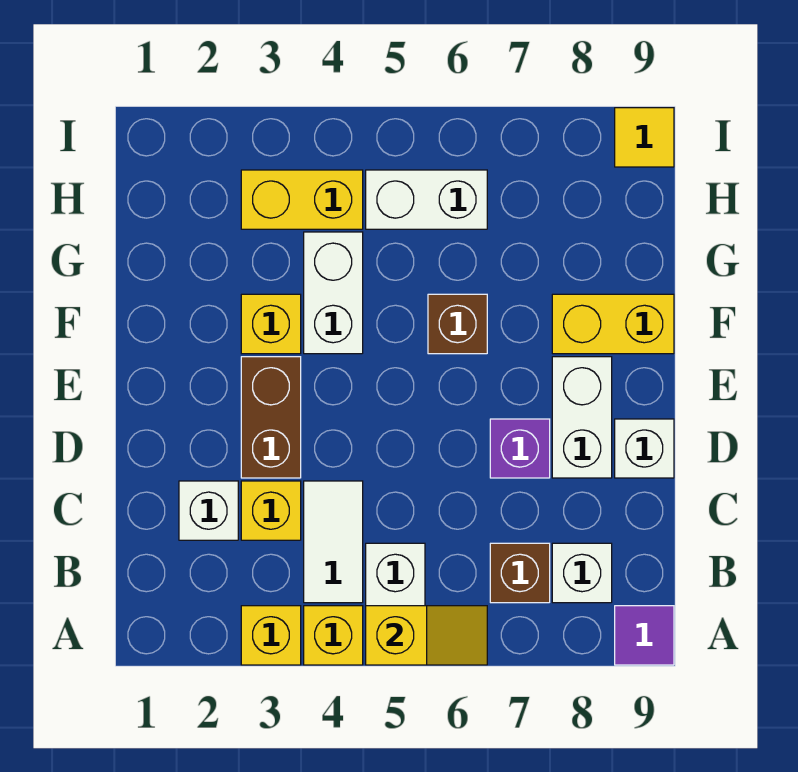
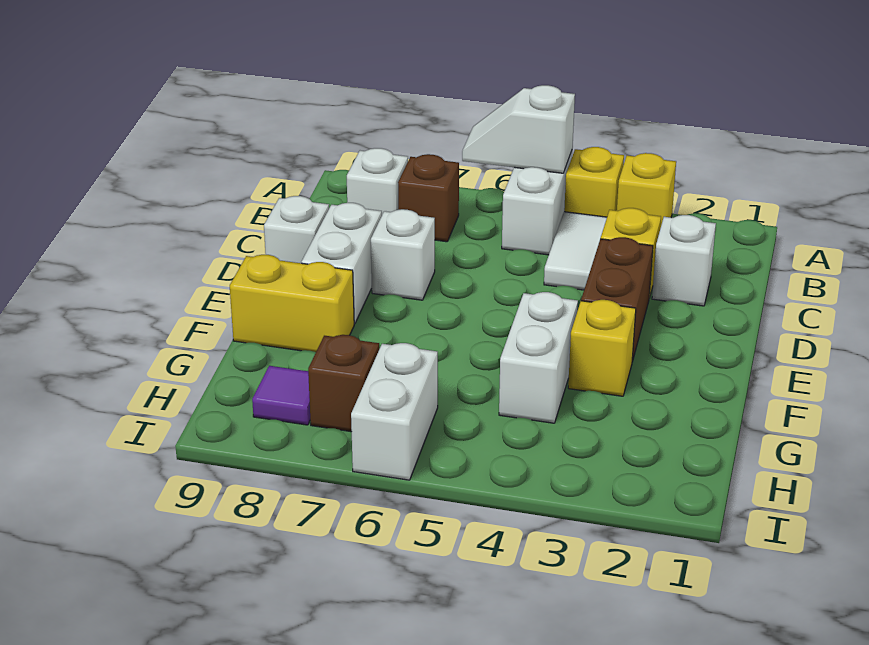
yellow 1x2 slope [366,606,487,665] -> white 1x2 slope [462,85,575,173]
purple 1x1 tile [615,606,674,665] -> purple 1x1 tile moved to [252,366,310,425]
purple 1x1 brick [490,419,550,478] -> white 1x1 brick [371,209,435,300]
brown 1x1 brick [428,294,487,354] -> brown 1x1 brick moved to [308,335,379,432]
yellow 1x2 brick [241,170,363,229] -> none
white 1x2 brick [366,170,487,229] -> white 1x2 brick turned to [351,343,438,480]
yellow 1x1 tile [615,108,674,167] -> none

